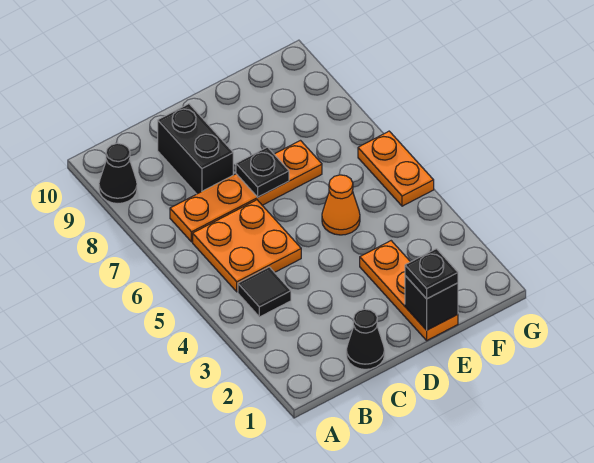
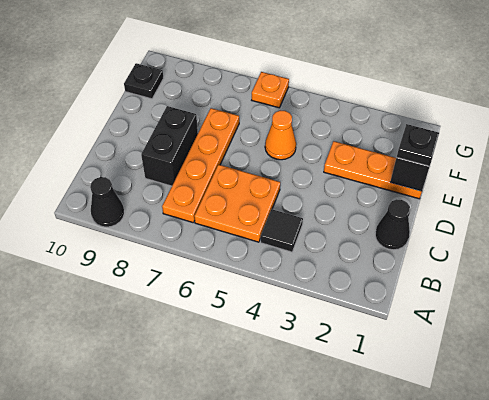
black 1x2 brick [158,104,233,194] -> black 1x2 brick turned to [141,106,198,186]
black 1x1 plate [236,147,289,197] -> black 1x1 plate moved to [124,63,164,99]
orange 1x2 plate [358,131,434,206] -> orange 1x1 plate [252,72,289,108]

